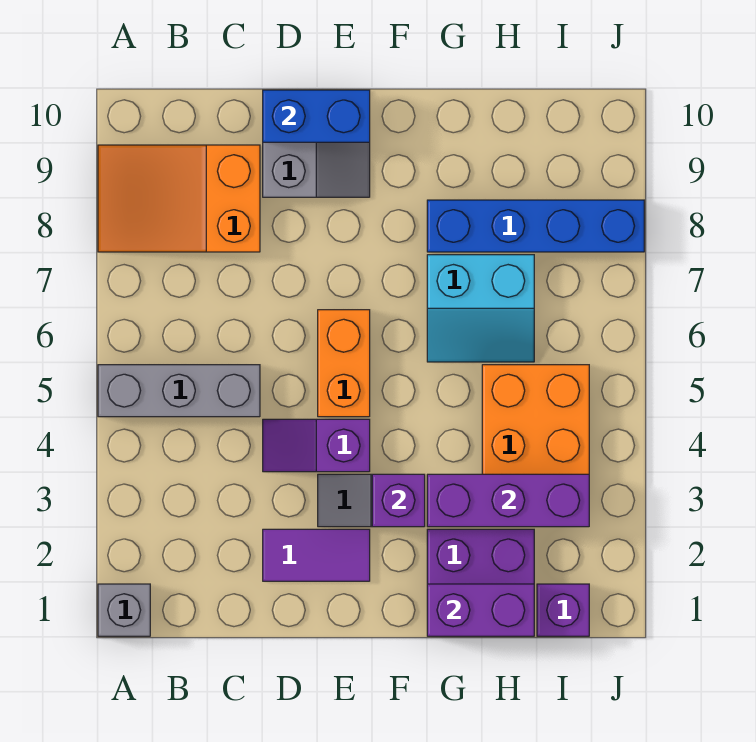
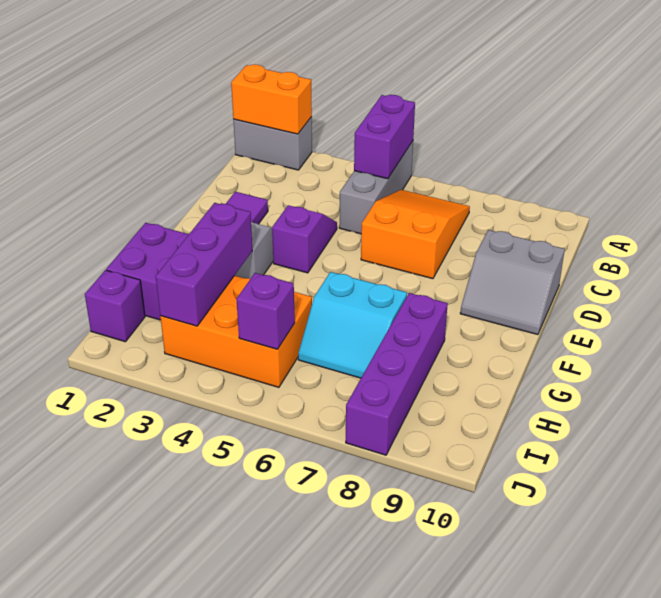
grey 1x1 brick [98,584,150,636] -> grey 1x2 brick [233,117,312,170]
orange 2x3 slope [98,145,260,252] -> orange 2x3 slope moved to [361,190,470,279]
blue 1x2 brick [263,90,370,142] -> none
orange 1x2 brick [318,310,370,417] -> orange 1x2 brick moved to [231,65,312,134]
purple 1x1 brick [372,474,425,527] -> purple 1x1 brick moved to [236,273,295,349]
purple 1x2 brick [427,584,534,636] -> purple 1x2 brick moved to [354,95,415,179]
cyan 2x2 slope [427,255,534,362] -> cyan 2x2 slope turned to [298,272,407,378]
blue 1x4 brick [427,200,644,252] -> purple 1x4 brick [346,293,448,455]

